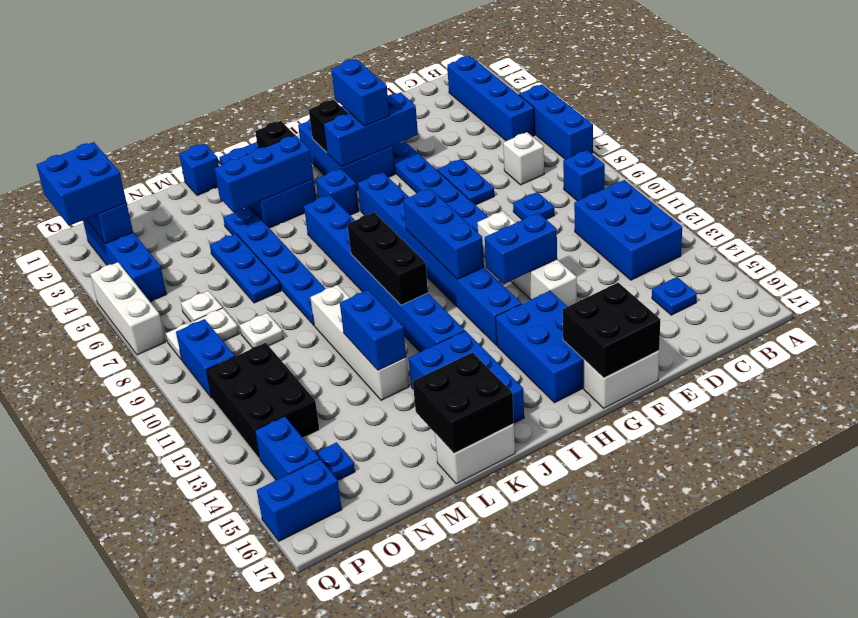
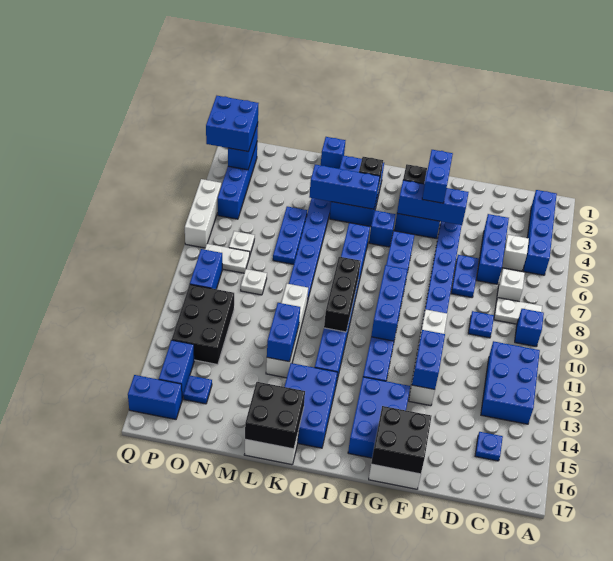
blue 1x3 brick [519,84,593,160] -> blue 1x3 brick moved to [476,214,509,284]
none -> white 1x2 plate [494,298,542,324]
none -> white 1x1 brick [502,235,529,271]
blue 1x2 brick [485,213,557,284] -> blue 1x2 brick turned to [412,330,445,389]

